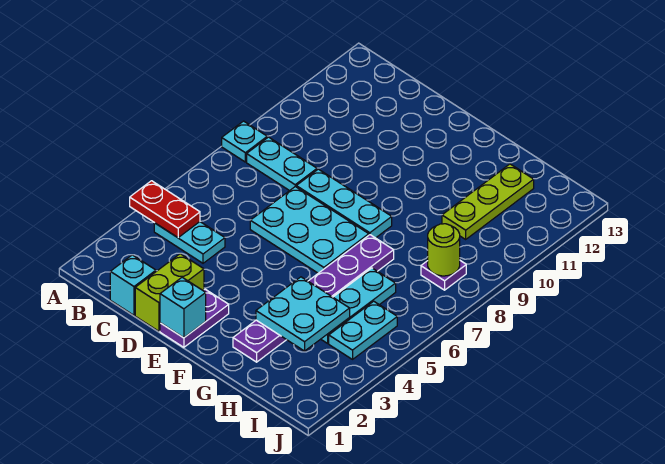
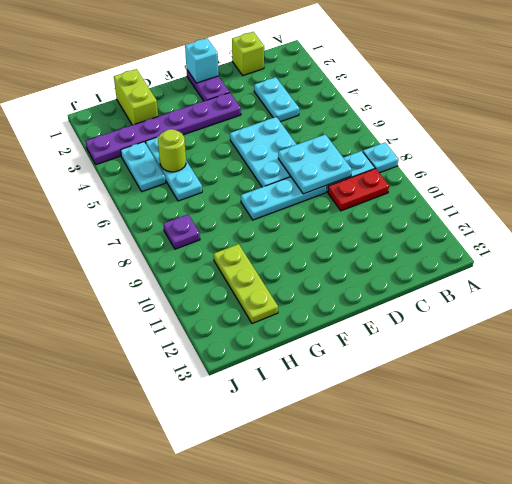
red 1x2 plate [130,181,200,237] -> red 1x2 plate moved to [328,169,389,211]
cyan 1x2 plate [154,222,225,263] -> cyan 1x2 plate turned to [254,77,299,122]
cyan 1x1 brick [110,255,156,315] -> lime 1x1 brick [232,32,264,75]
lime 1x2 brick [135,254,204,331] -> lime 1x2 brick moved to [114,69,158,125]
cyan 2x3 plate [250,187,369,273] -> cyan 2x3 plate turned to [230,117,297,187]
purple 1x6 plate [233,235,394,362] -> purple 1x6 plate turned to [85,93,241,165]
cyan 2x2 plate [256,277,350,351] -> cyan 2x2 plate moved to [278,134,352,194]
lime 1x1 round brick [428,224,460,276] -> lime 1x1 round brick moved to [158,129,186,172]

